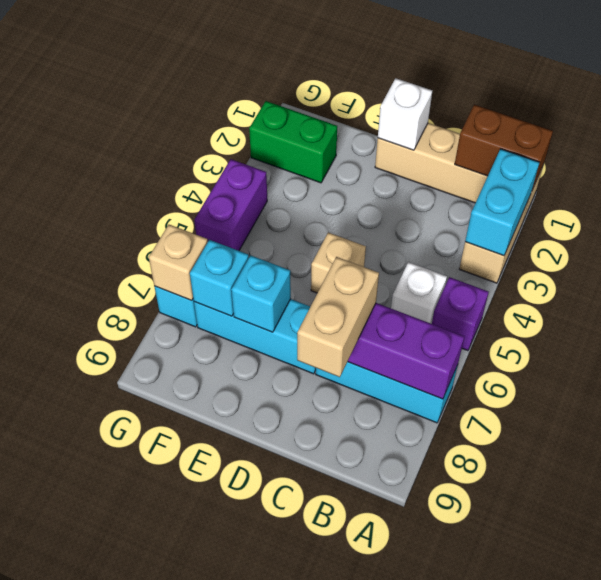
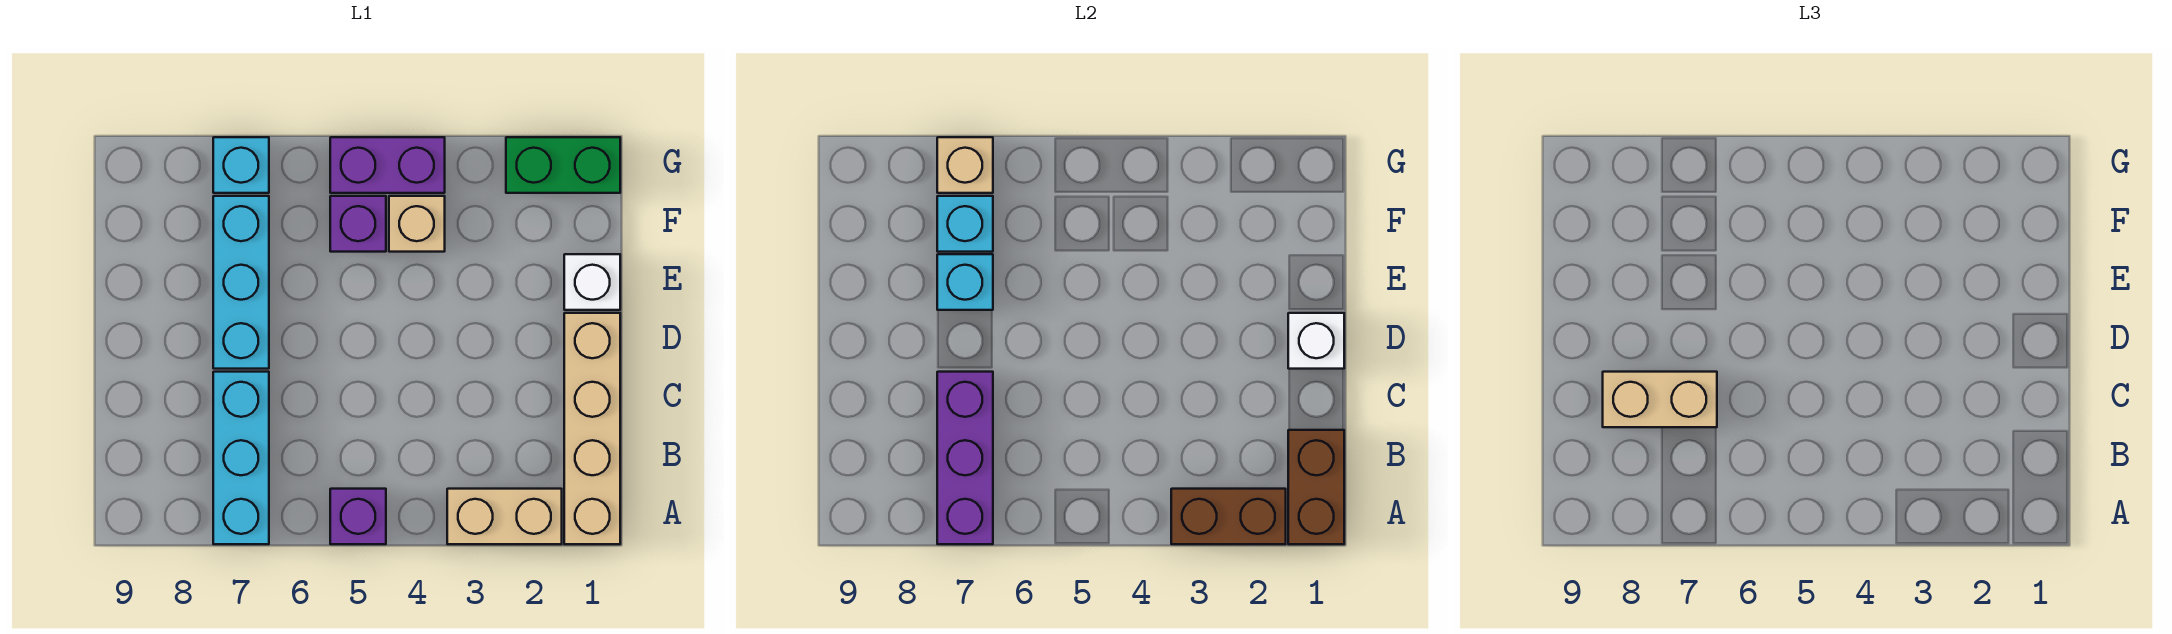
cyan 1x2 brick [465,149,540,256] -> brown 1x2 brick [1171,489,1286,544]
white 1x1 brick [391,262,447,324] -> white 1x1 brick moved to [564,254,620,310]
tan 1x1 brick [311,232,366,293] -> tan 1x1 brick moved to [389,196,445,252]
green 1x2 brick [249,101,337,183] -> green 1x2 brick turned to [506,137,620,193]
none -> purple 1x1 brick [330,196,386,252]

